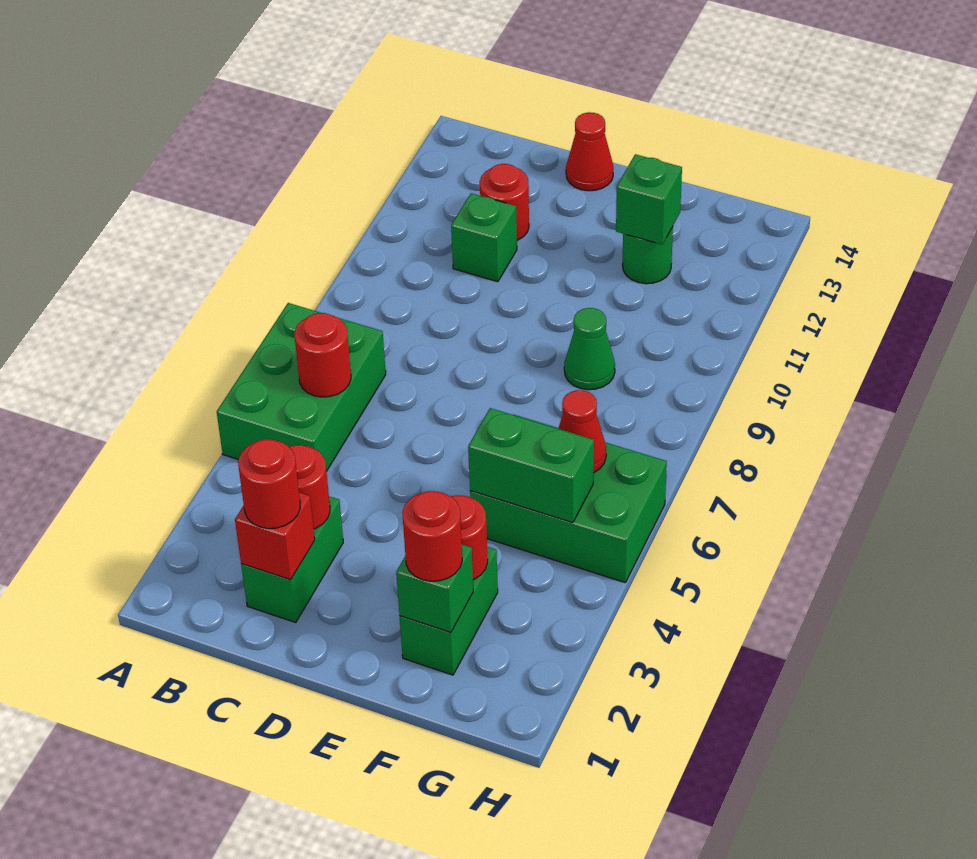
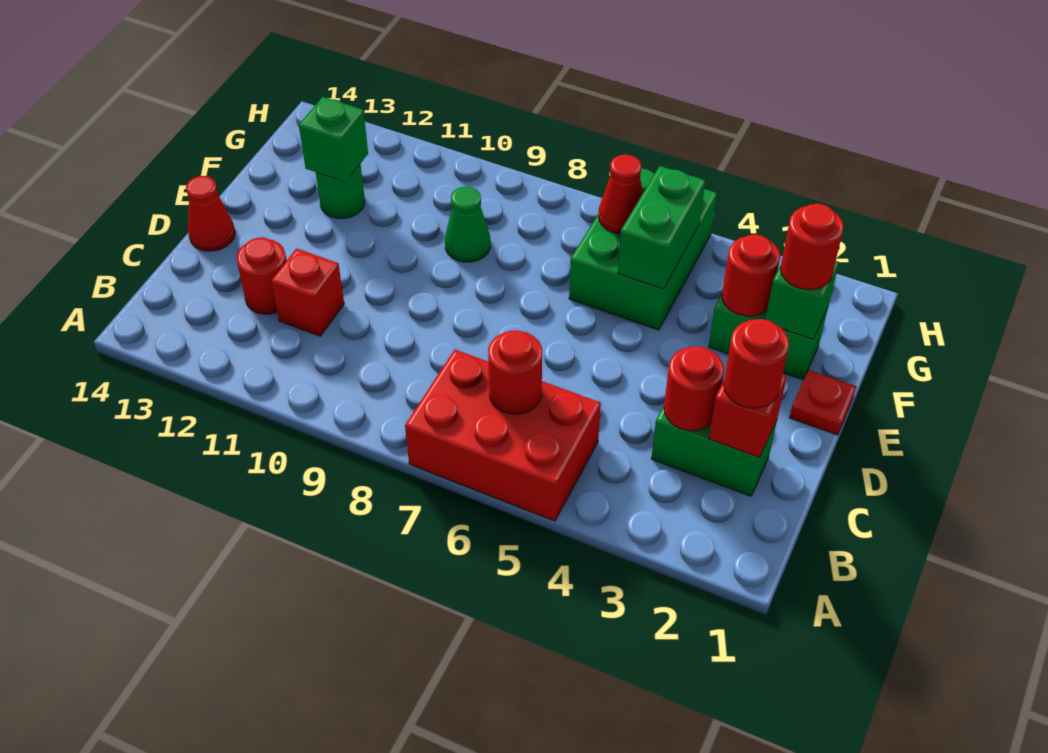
green 2x3 brick [217,303,386,471] -> red 2x3 brick [405,350,601,521]
green 1x1 brick [451,193,517,282] -> red 1x1 brick [271,249,344,336]
none -> red 1x1 plate [789,370,856,435]

